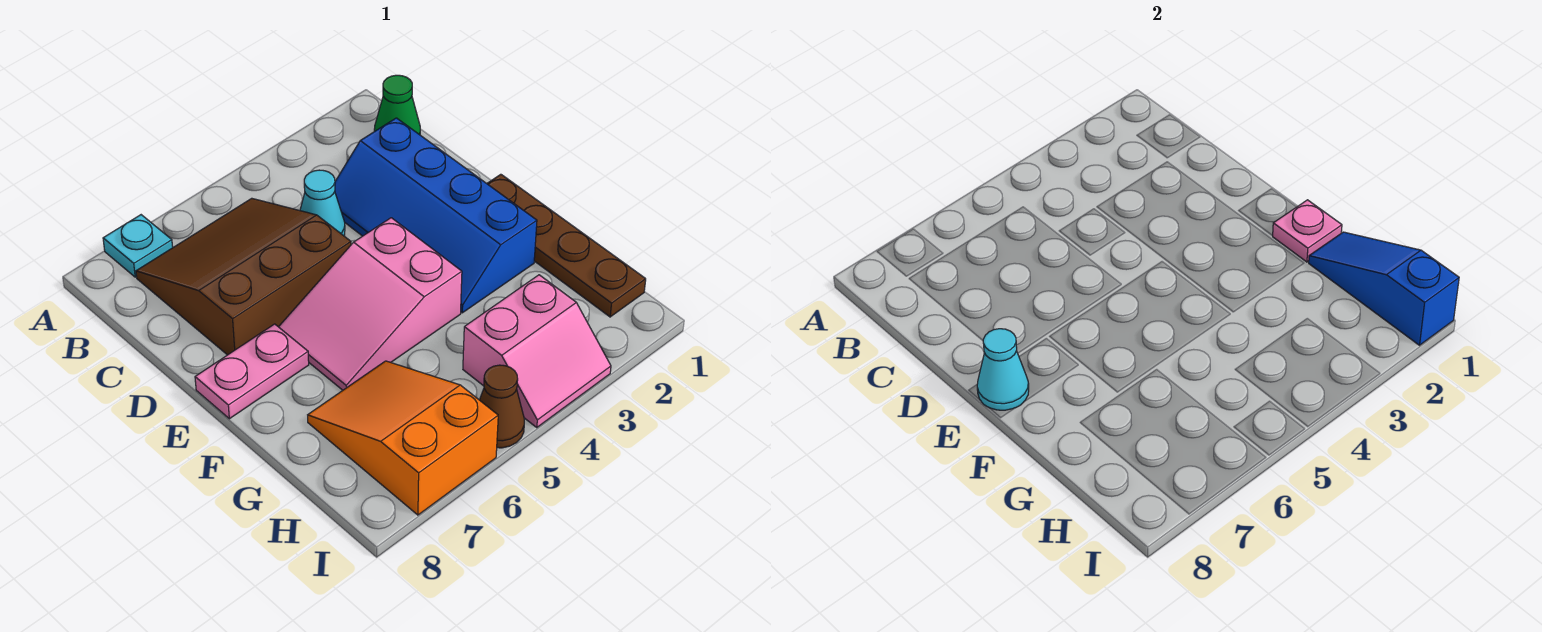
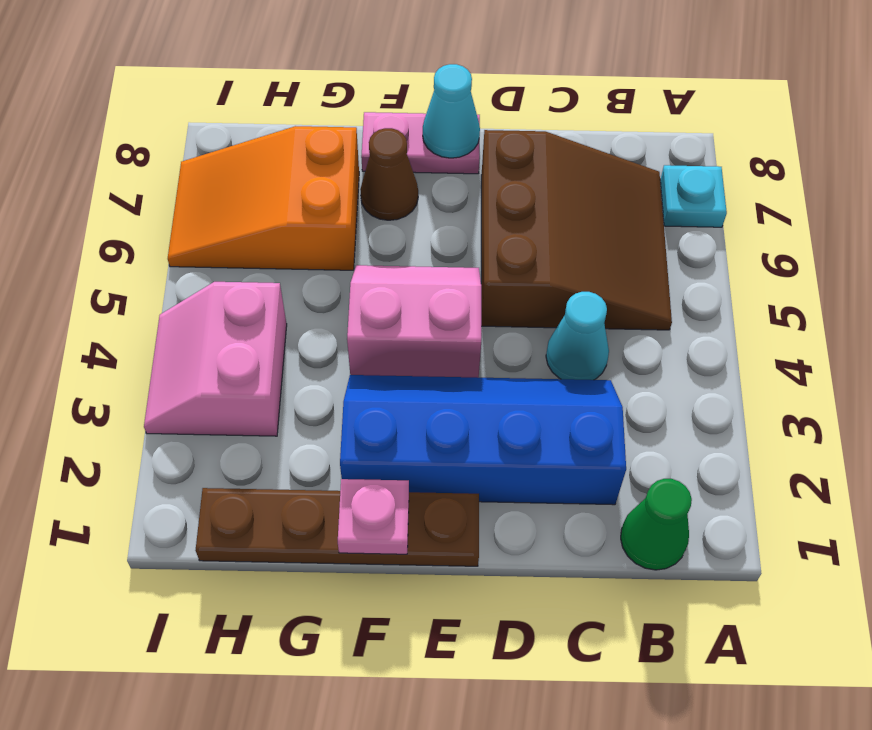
pink 2x3 slope [279,218,462,390] -> pink 2x2 slope [347,265,481,378]
pink 1x2 plate [195,324,309,419] -> pink 1x2 plate turned to [361,112,480,174]
blue 1x3 slope [1308,232,1459,345] -> none
orange 2x3 slope [308,361,498,515] -> orange 2x3 slope turned to [168,126,359,270]
brown 1x1 cone [480,365,524,448] -> brown 1x1 cone moved to [360,128,418,220]

